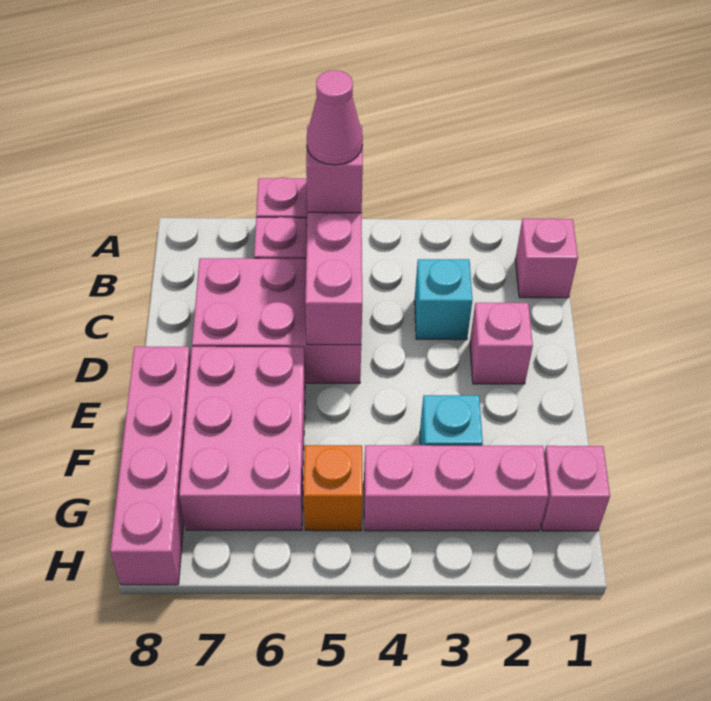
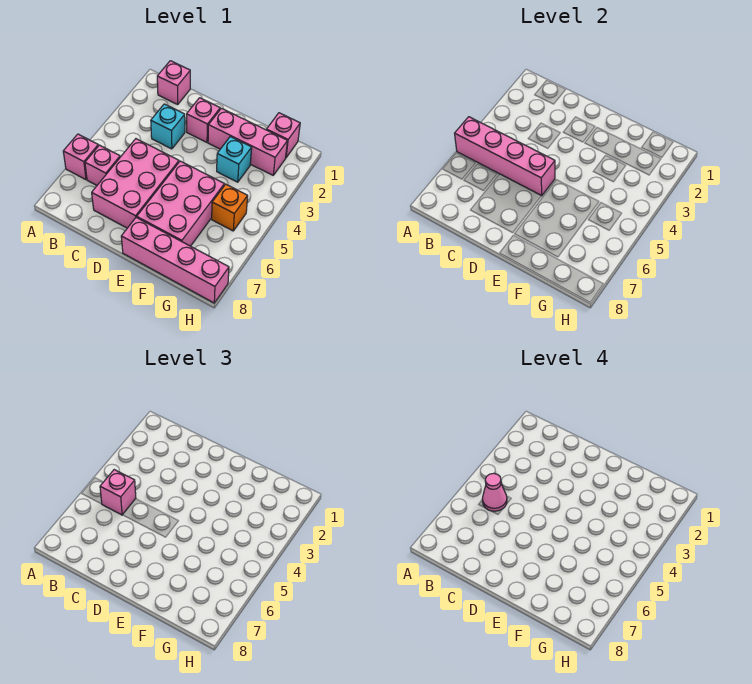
pink 2x3 brick [179,347,305,530] -> pink 2x3 brick turned to [137,161,224,246]
pink 1x3 brick [364,445,548,531] -> pink 1x3 brick turned to [208,108,287,175]

